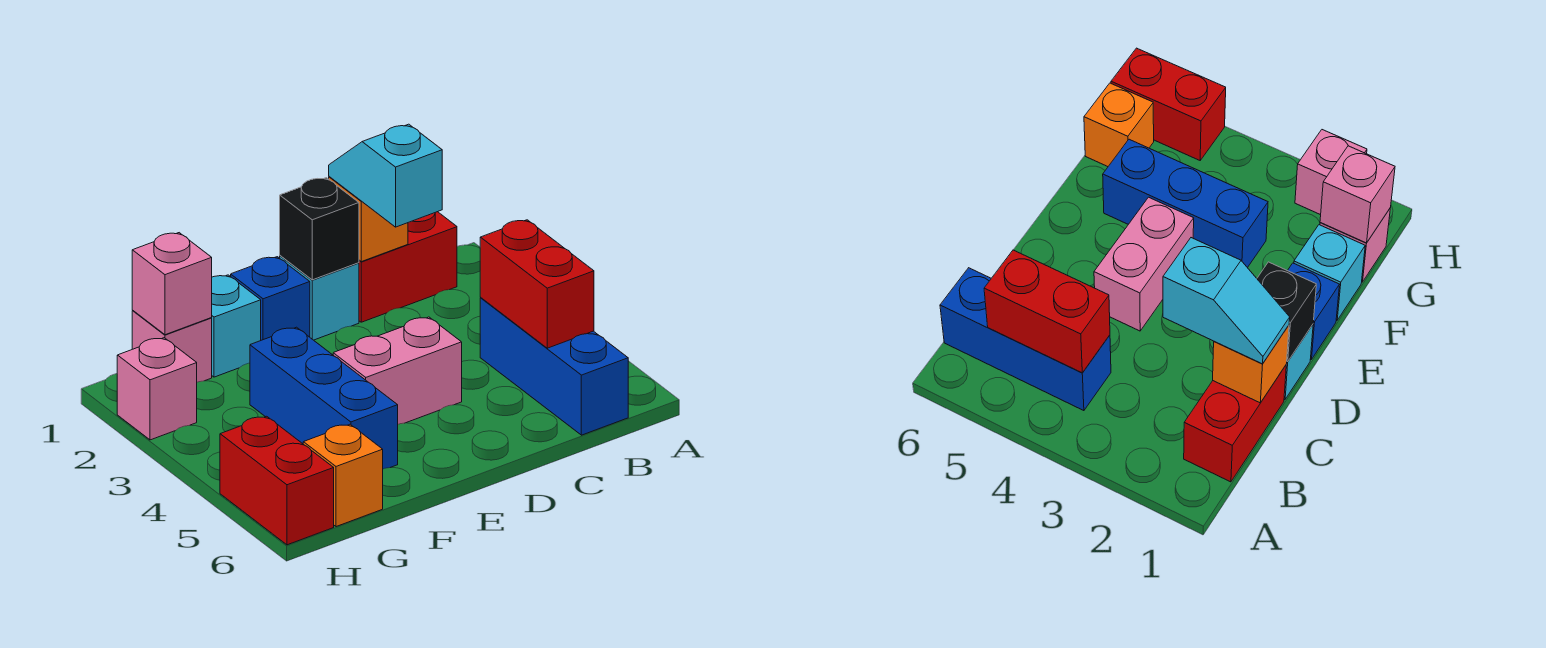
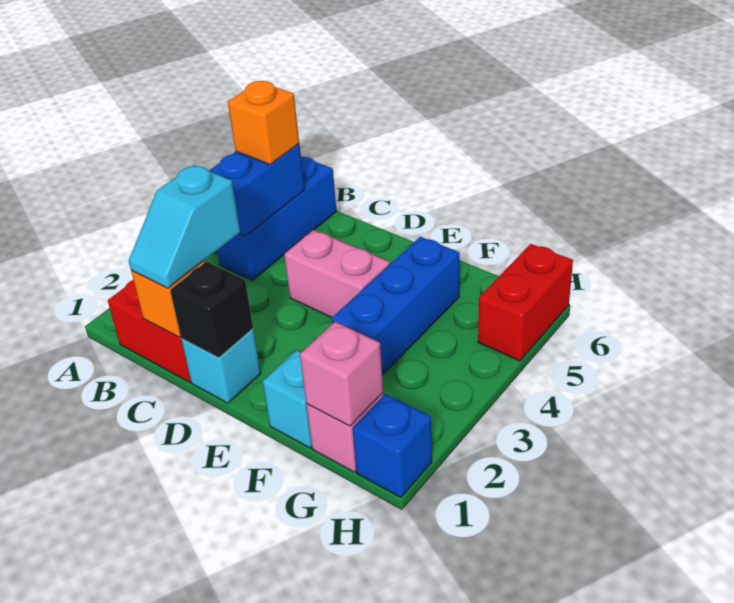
red 1x2 brick [480,220,594,348] -> blue 1x2 brick [209,144,304,236]
blue 1x1 brick [231,257,310,340] -> blue 1x1 brick moved to [353,394,432,498]
orange 1x1 brick [303,424,383,527] -> orange 1x1 brick moved to [228,81,299,165]
pink 1x1 brick [117,338,197,440] -> none

